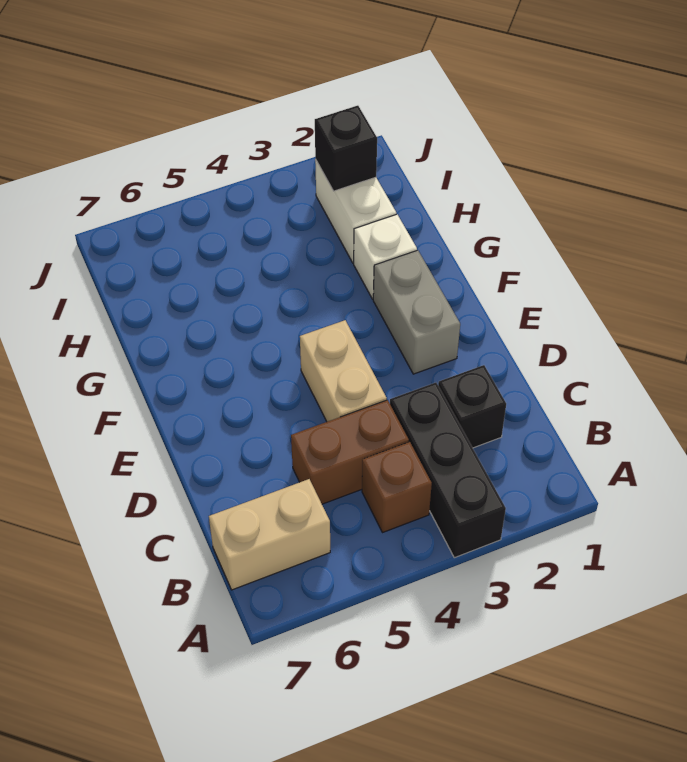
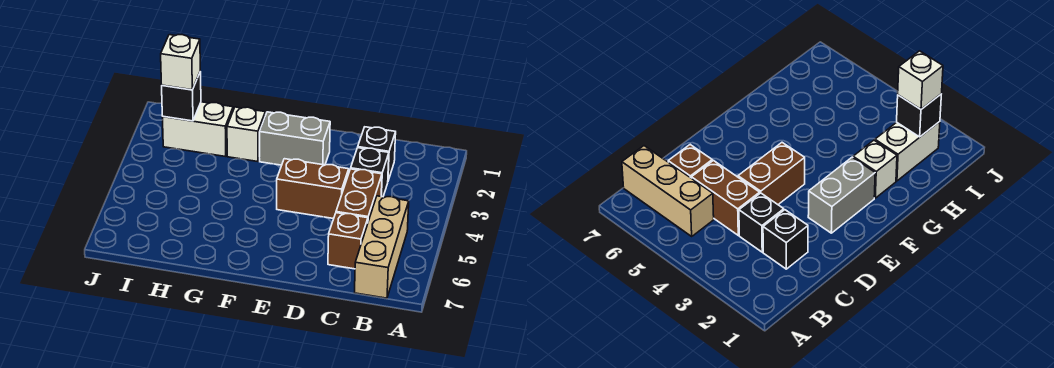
black 1x3 brick [390,383,506,558] -> black 1x1 brick [351,148,389,197]
brown 1x1 brick [362,442,432,533] -> brown 1x1 brick moved to [328,213,368,269]
tan 1x2 brick [209,479,330,590] -> tan 1x3 brick [355,196,409,298]
tan 1x2 brick [300,320,387,422] -> brown 1x2 brick [277,159,349,219]
none -> white 1x1 brick [161,35,200,90]

